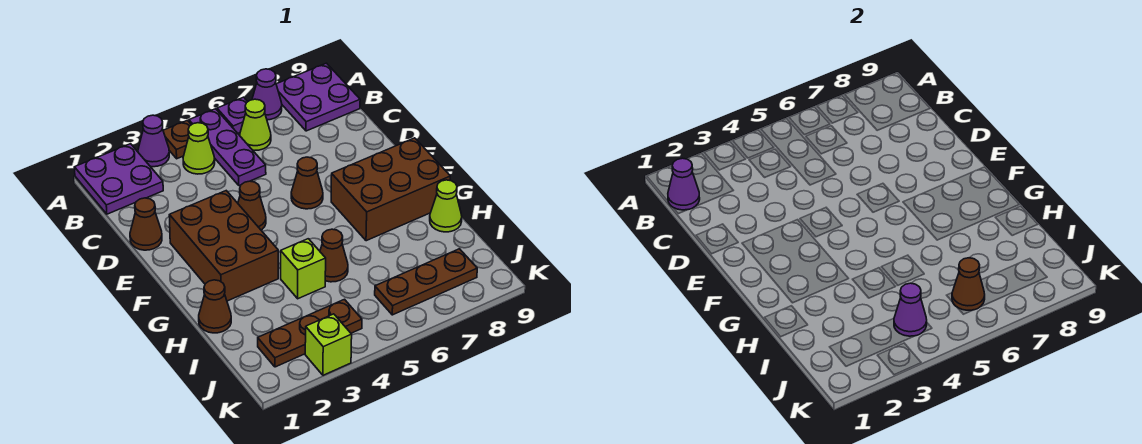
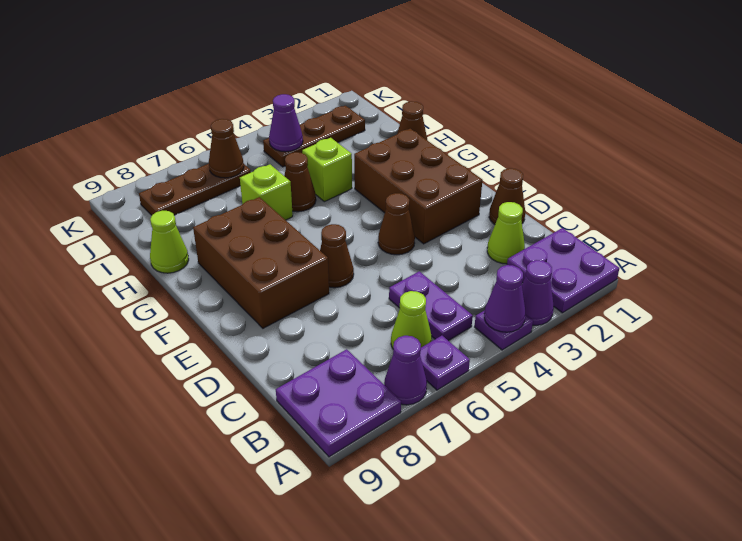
brown 1x1 plate [163,120,191,159] -> purple 1x1 plate [475,311,533,350]
purple 1x3 plate [189,109,266,186] -> purple 1x2 plate [389,271,473,341]
purple 1x1 cone [668,158,700,210] -> purple 1x1 cone moved to [484,265,525,332]
lime 1x1 cone [183,123,215,174] -> lime 1x1 cone moved to [487,202,525,264]
brown 2x3 brick [331,138,450,241] -> brown 2x3 brick turned to [193,197,329,328]
lime 1x1 brick [305,314,352,375] -> lime 1x1 brick moved to [240,164,293,220]

